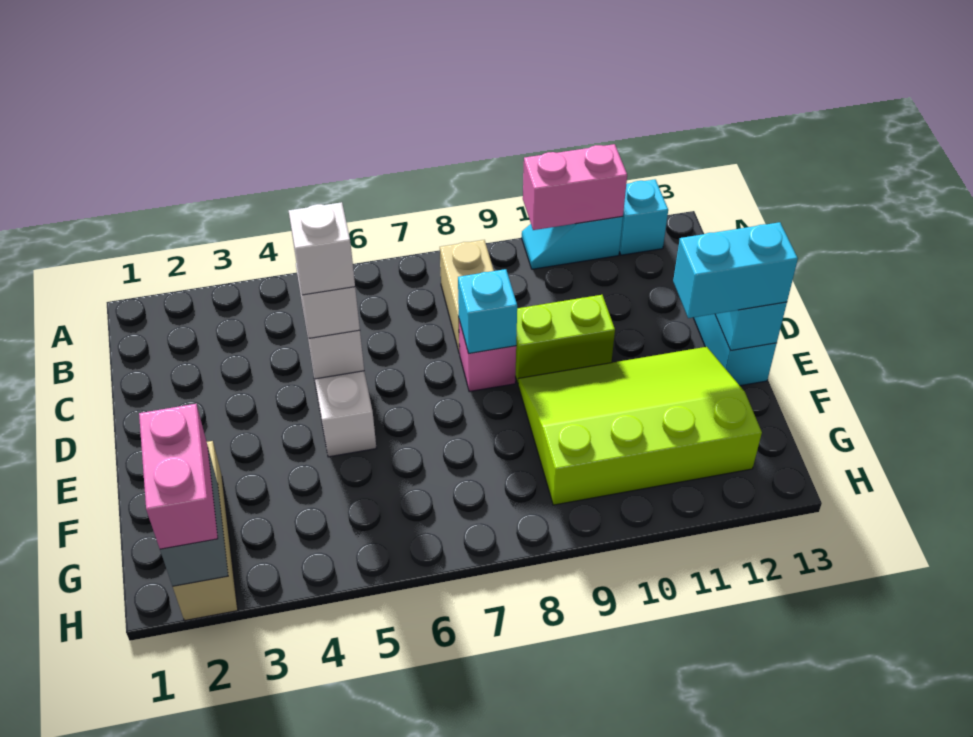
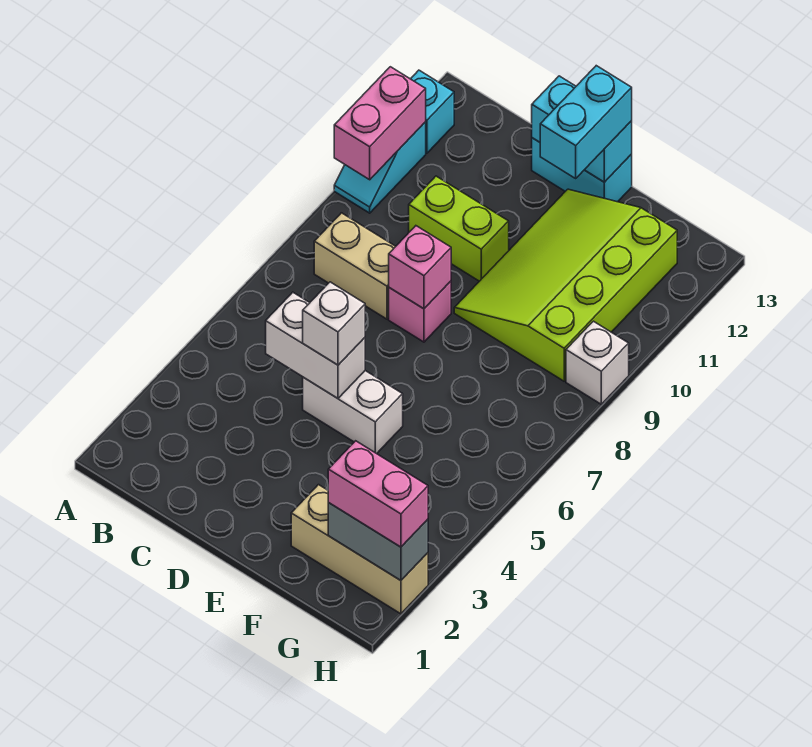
white 1x1 brick [289,202,355,295] -> white 1x1 brick moved to [566,321,629,404]
cyan 1x1 brick [458,269,517,353] -> pink 1x1 brick [389,226,451,309]
lime 1x2 brick [515,295,615,383] -> lime 1x2 brick turned to [409,176,509,281]

